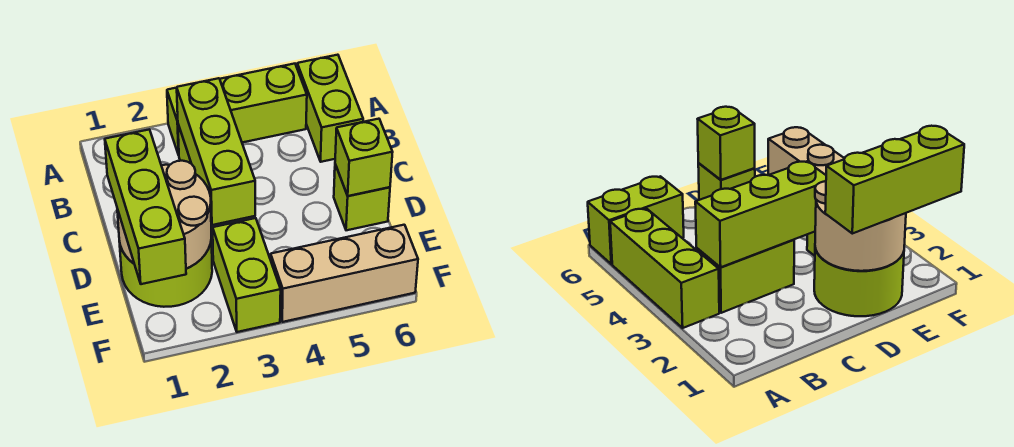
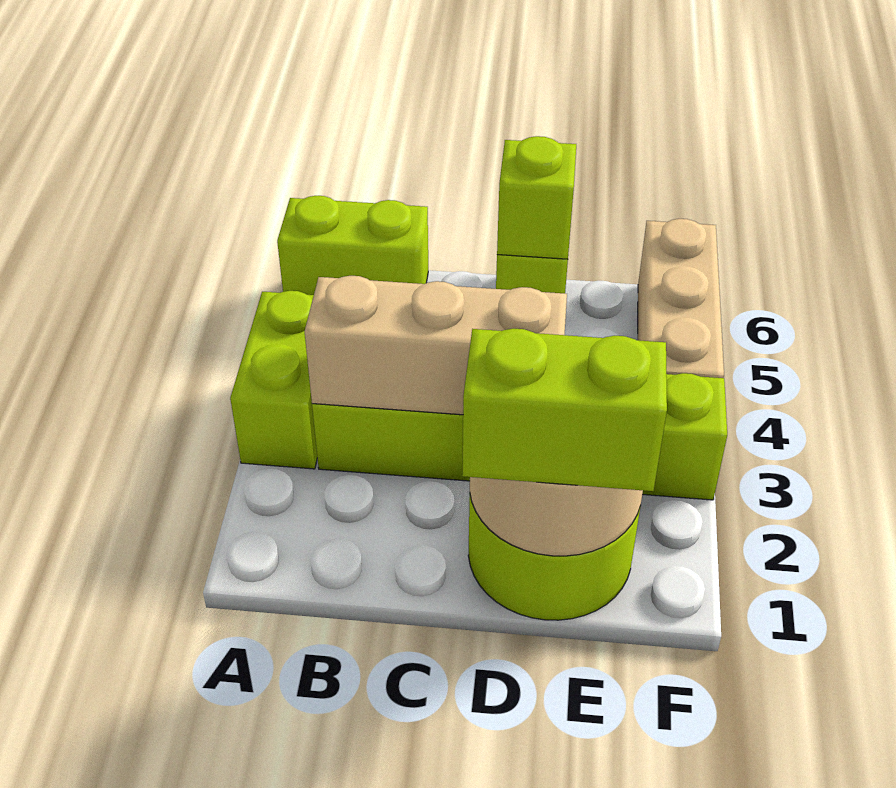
lime 1x3 brick [167,64,307,155] -> lime 1x2 brick [230,291,317,469]
lime 1x3 brick [177,78,255,225] -> tan 1x3 brick [305,276,567,415]
lime 1x3 brick [105,130,186,284] -> lime 1x2 brick [462,328,667,491]

